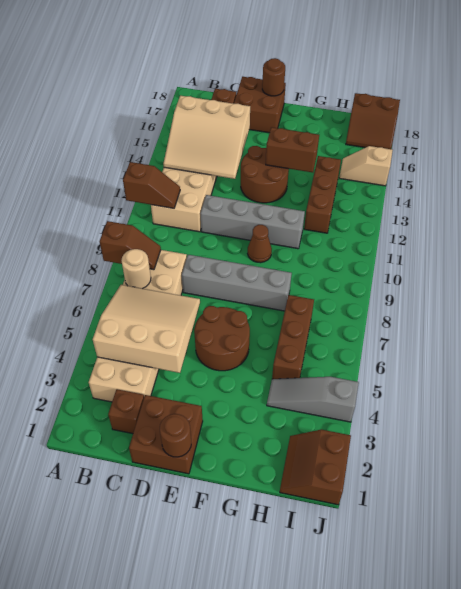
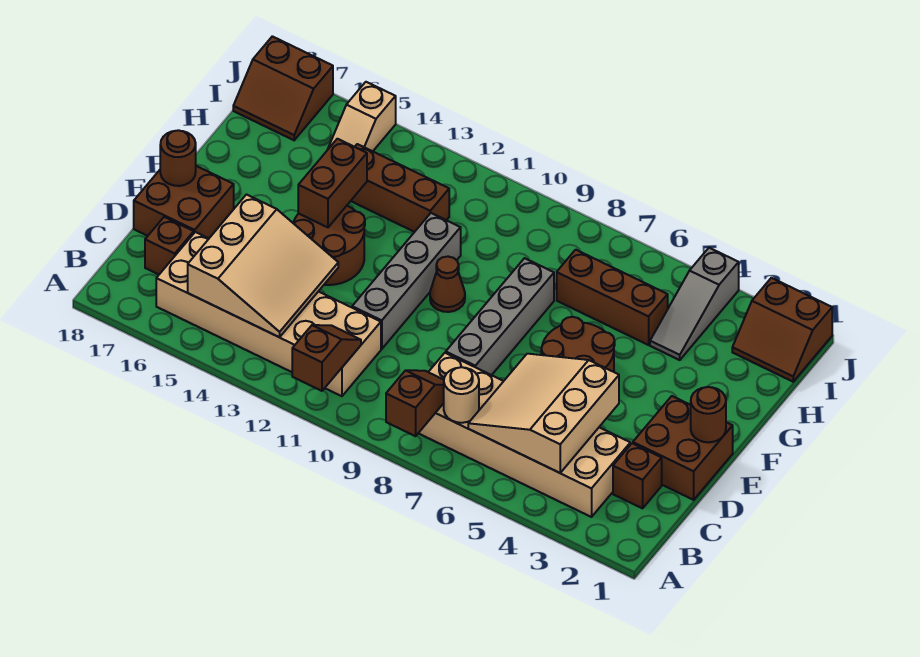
brown 2x2 slope [346,93,400,149] -> brown 2x2 slope turned to [233,36,333,140]

